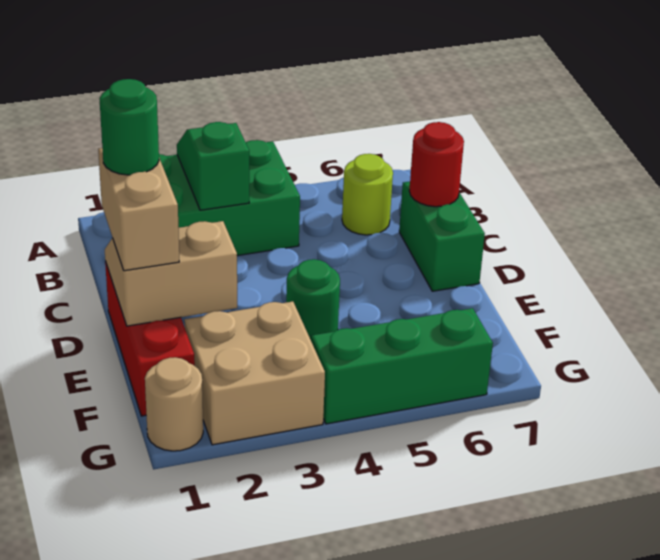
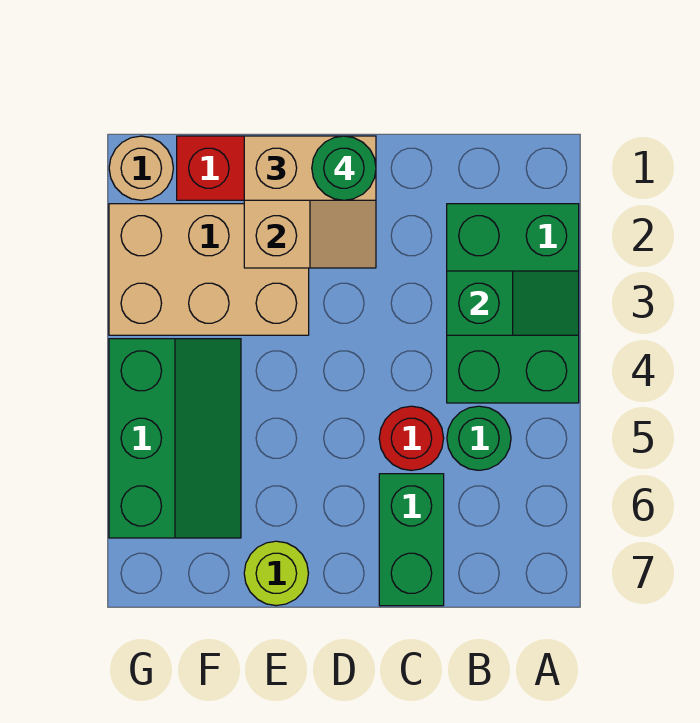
lime 1x1 round brick [342,154,393,235] -> lime 1x1 round brick moved to [244,541,308,606]
green 1x2 brick [399,182,485,291] -> green 1x2 brick turned to [379,474,444,606]
red 1x1 round brick [409,122,464,207] -> red 1x1 round brick moved to [379,406,444,470]
green 1x1 round brick [286,259,340,336] -> green 1x1 round brick moved to [447,406,511,470]
tan 2x2 brick [184,301,325,445] -> tan 2x3 brick [109,204,309,335]

